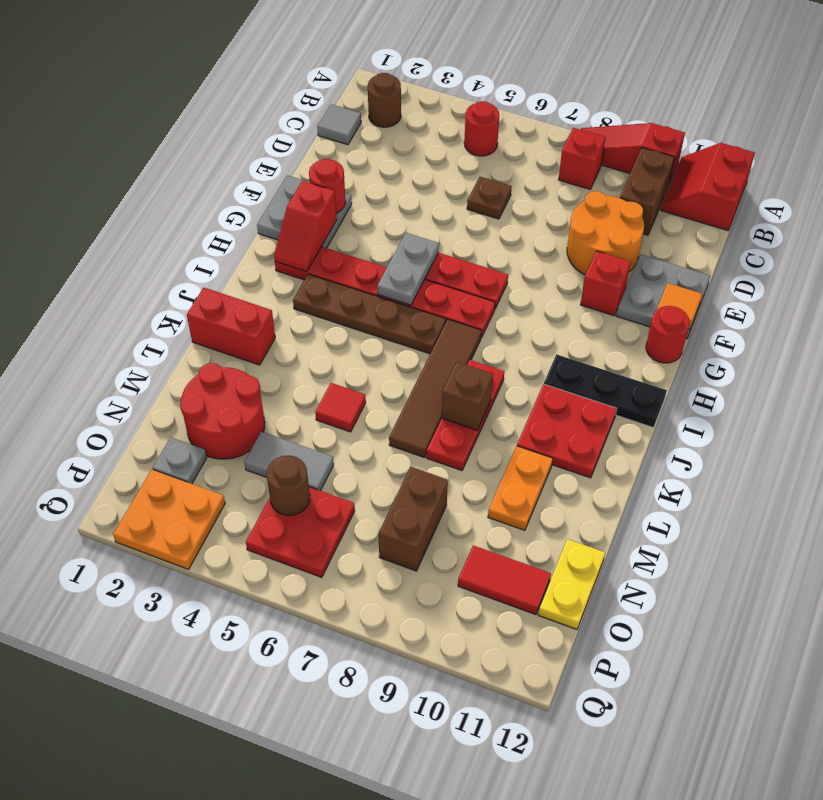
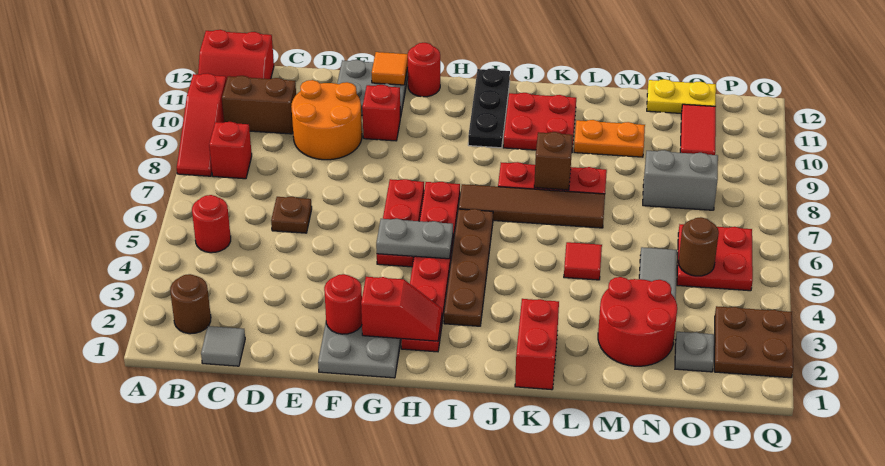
brown 1x2 brick [378,467,448,571] -> grey 1x2 brick [643,150,718,210]
orange 2x2 plate [113,470,225,569] -> brown 2x2 plate [714,306,793,378]

